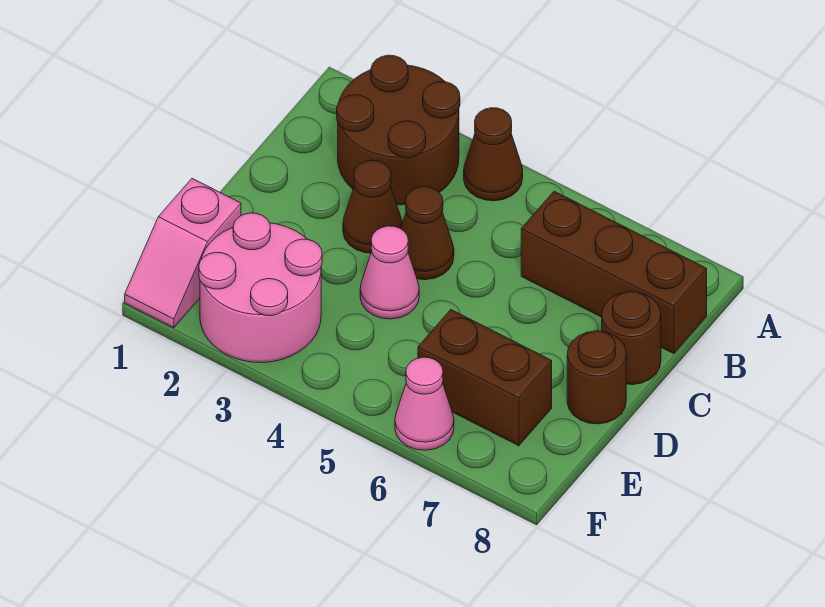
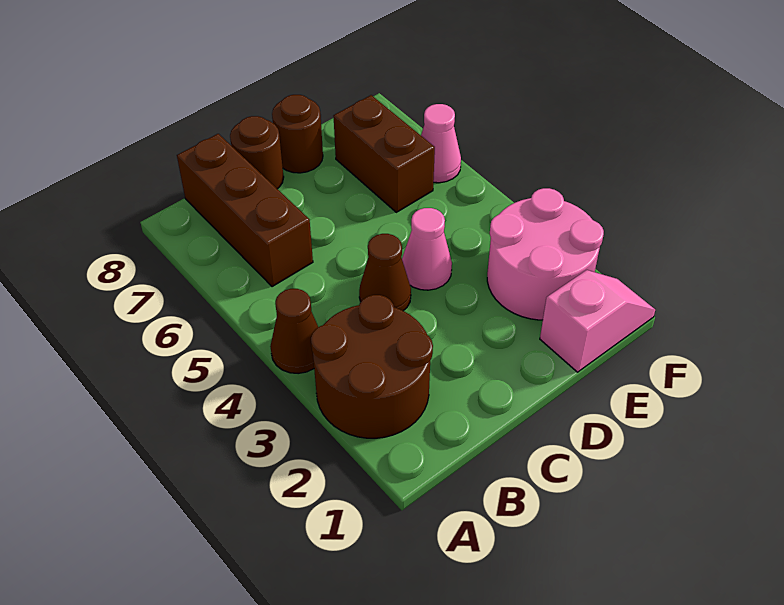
brown 1x1 cone [343,160,402,253] -> none

